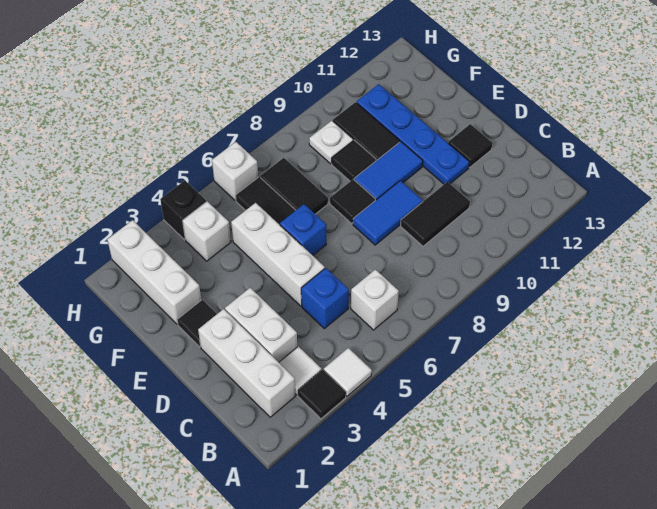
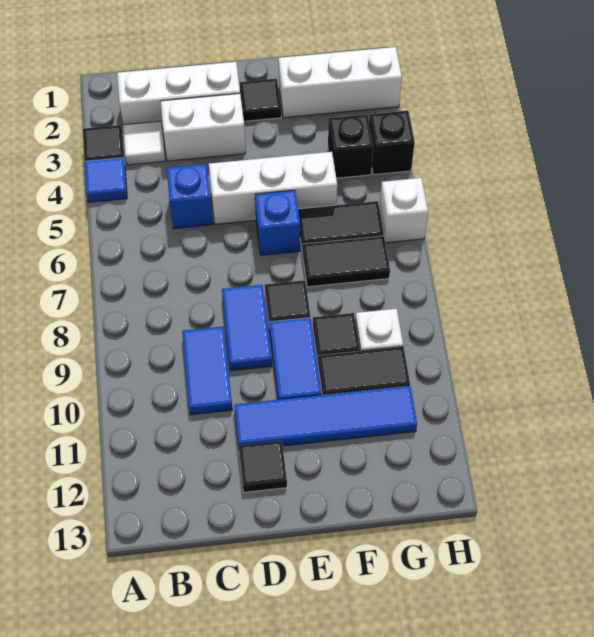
white 1x1 tile [324,348,372,396] -> blue 1x1 tile [84,158,127,202]
white 1x1 brick [351,269,399,330] -> none
black 1x2 tile [401,182,470,246] -> blue 1x2 tile [182,327,232,415]
blue 1x4 plate [357,84,469,184] -> blue 1x4 tile [234,386,417,446]
white 1x1 brick [183,201,231,261] -> black 1x1 brick [328,115,373,178]

